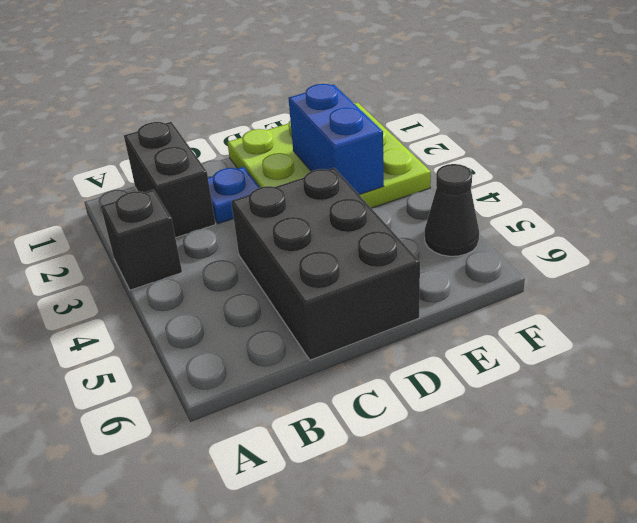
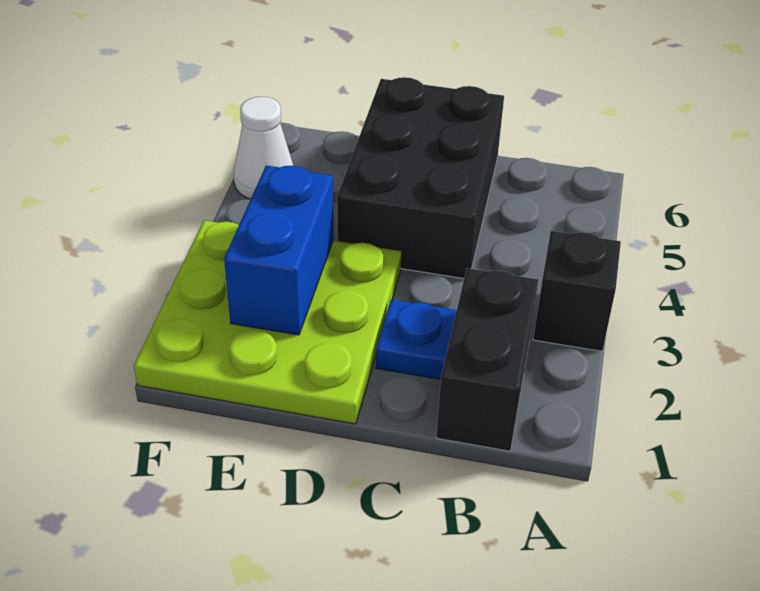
black 1x1 cone [425,164,479,256] -> white 1x1 cone [233,96,293,199]

